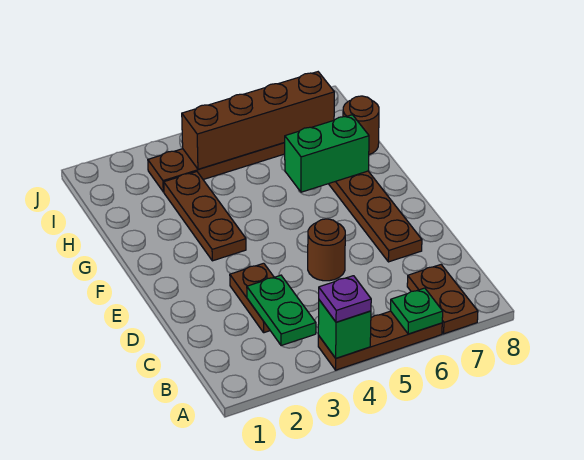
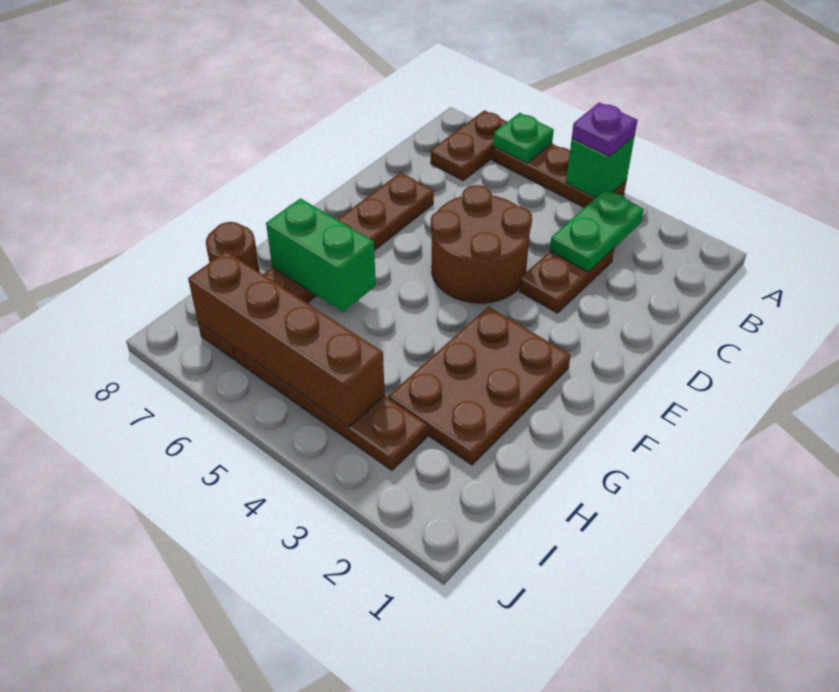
brown 1x1 round brick [308,219,345,281] -> brown 2x2 round brick [431,185,532,303]
brown 1x3 plate [164,172,246,261] -> brown 2x3 plate [388,307,571,465]

